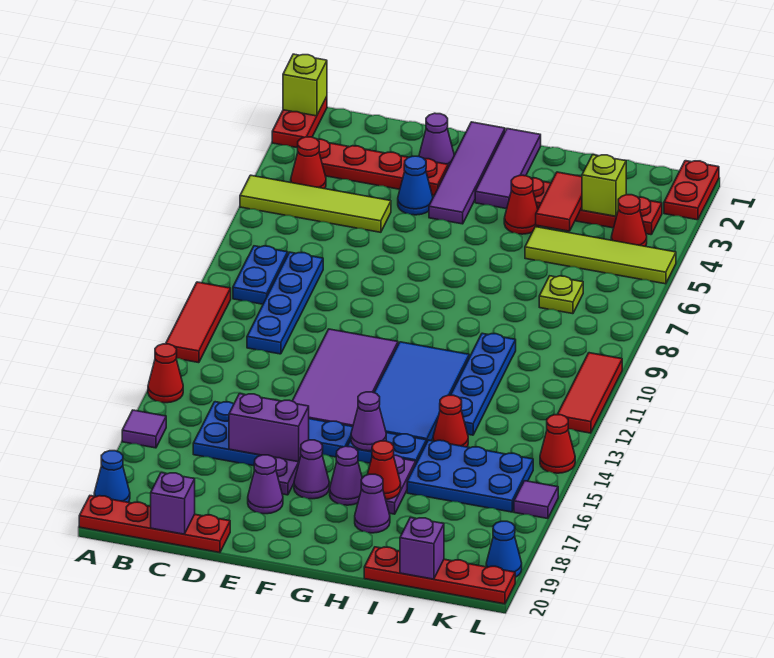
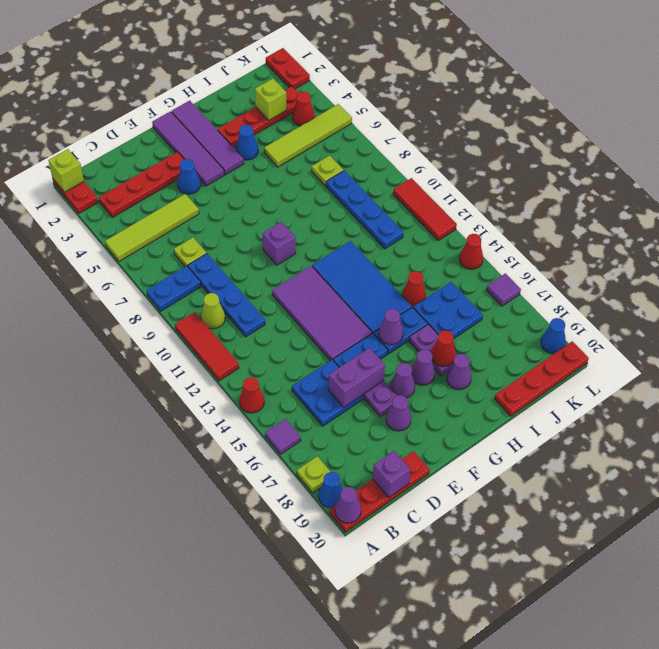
none -> lime 1x1 plate [297,456,331,493]
red 1x1 cone [291,137,326,189] -> none
blue 1x2 plate [233,246,288,304] -> blue 1x2 plate turned to [147,266,201,311]
none -> lime 1x1 cone [201,293,225,329]
none -> lime 1x1 plate [174,238,207,267]
purple 1x1 cone [419,113,454,167] -> purple 1x1 cone moved to [335,487,361,523]
purple 1x3 tile [475,129,541,209] -> purple 1x4 tile [172,101,244,175]
red 1x1 cone [504,175,539,234] -> blue 1x1 cone [236,125,258,160]
red 1x2 tile [536,172,582,231] -> none
blue 1x4 plate [451,333,516,435] -> blue 1x4 plate moved to [326,171,403,249]
blue 2x3 plate [407,440,533,512] -> blue 2x2 plate [413,282,483,339]
purple 1x1 brick [400,517,444,579] -> purple 1x1 brick moved to [262,222,296,265]

